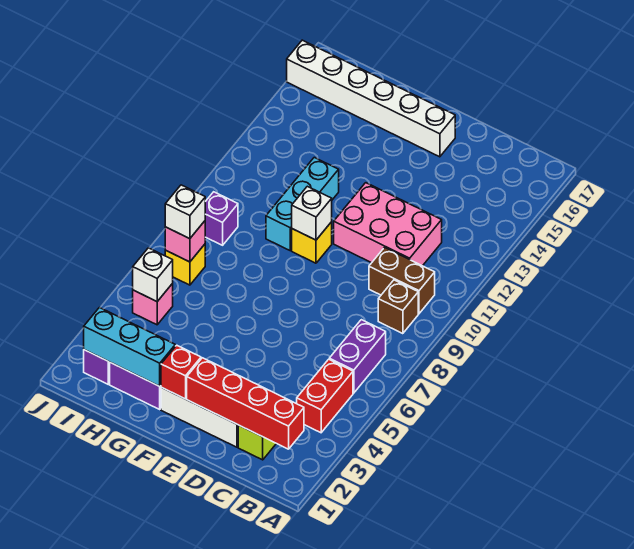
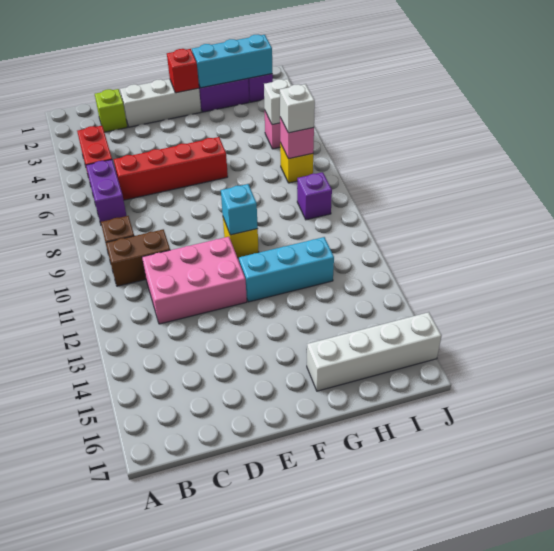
red 1x4 brick [187,358,304,449] -> red 1x4 brick moved to [114,137,228,200]
white 1x6 brick [287,40,455,157] -> white 1x4 brick [307,312,441,391]
white 1x1 brick [292,186,332,240] -> cyan 1x1 brick [221,184,258,235]
cyan 1x3 brick [266,157,339,250] -> cyan 1x3 brick turned to [239,237,334,302]

